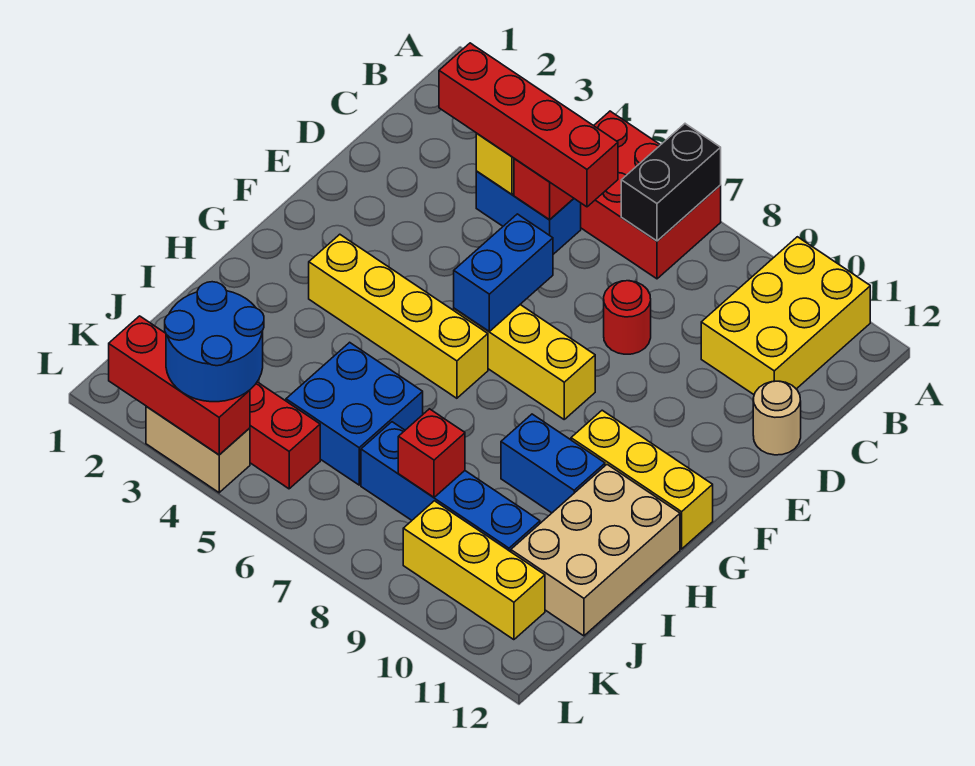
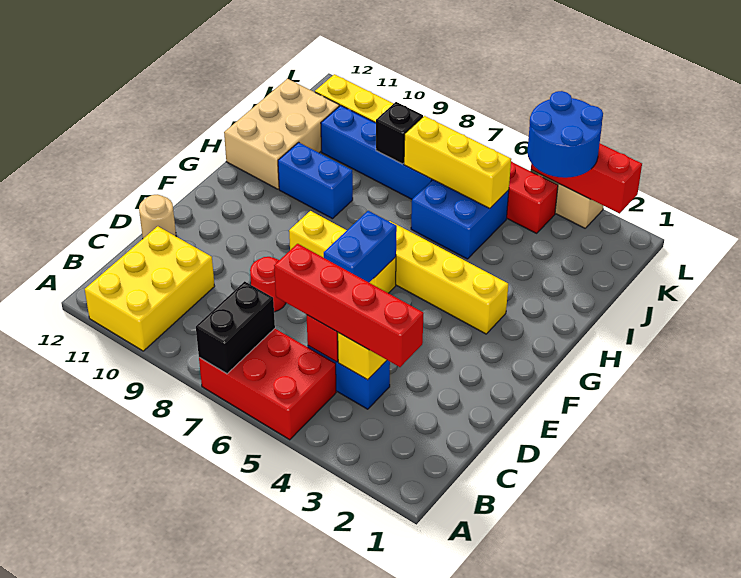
yellow 1x3 brick [571,410,713,549] -> yellow 1x3 brick moved to [404,116,511,208]
red 1x1 brick [398,409,465,497] -> black 1x1 brick [376,102,423,164]

